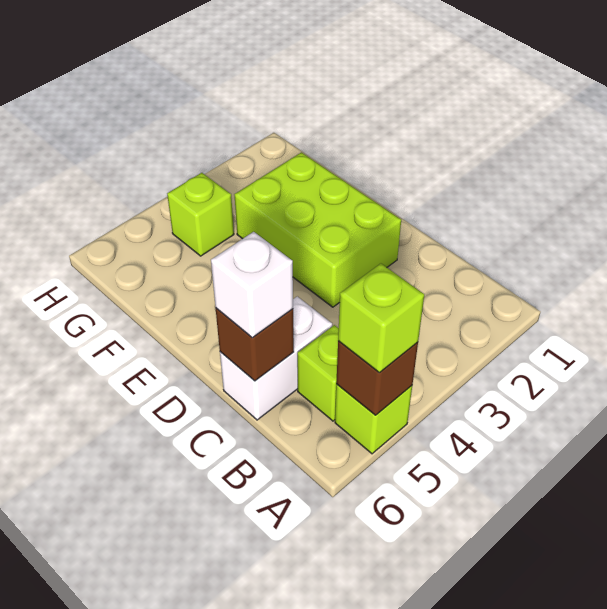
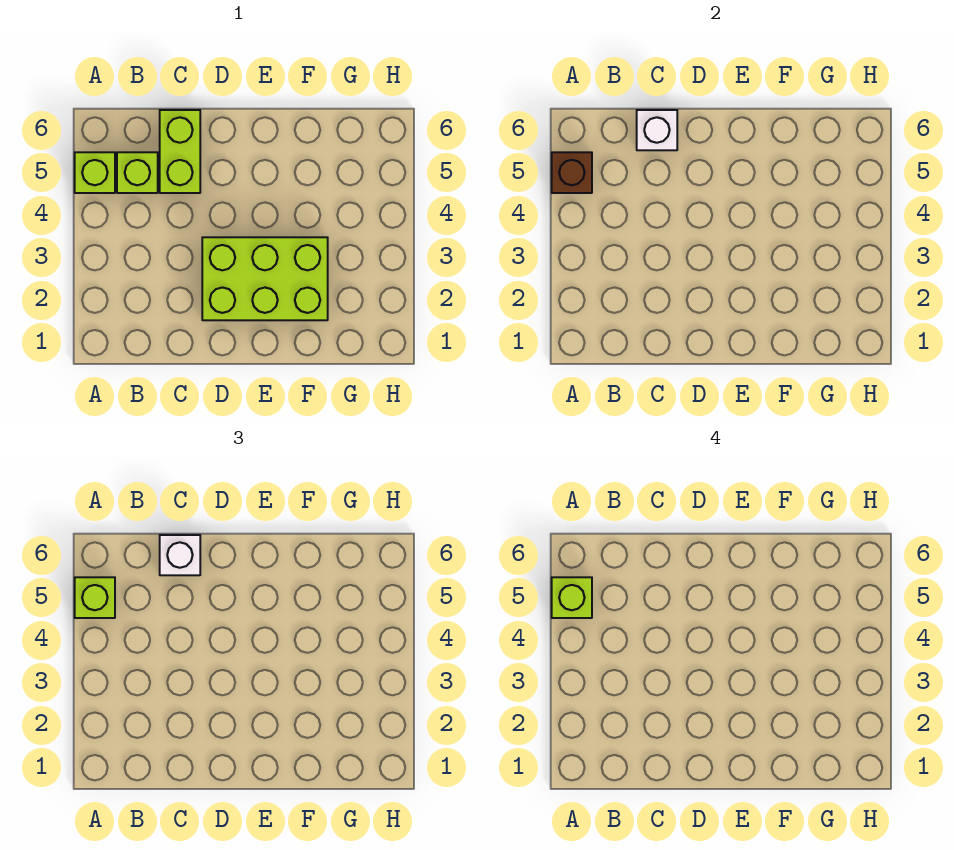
white 1x2 brick [220,296,332,420] -> lime 1x2 brick [160,110,200,193]
brown 1x1 brick [216,308,294,381] -> white 1x1 brick [637,110,677,150]
lime 1x1 brick [167,173,234,256] -> lime 1x1 brick moved to [552,577,592,618]

